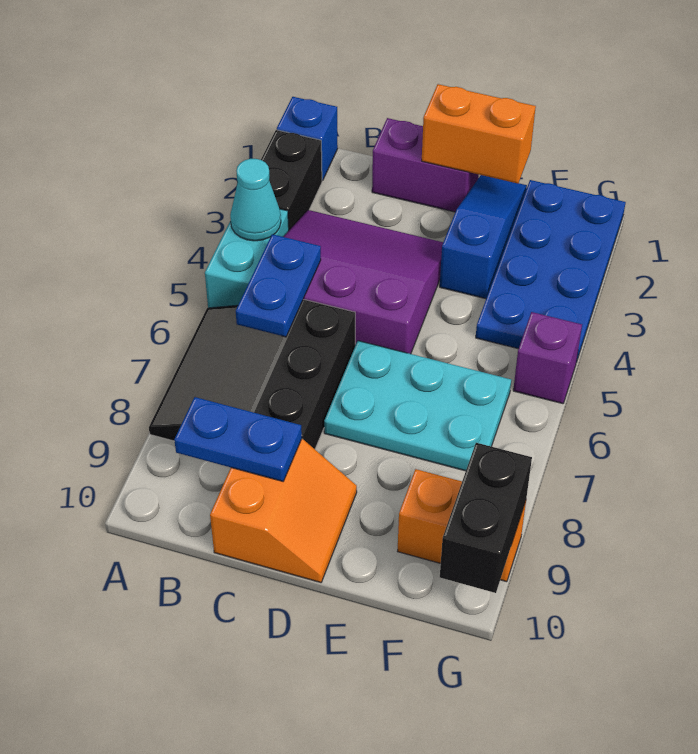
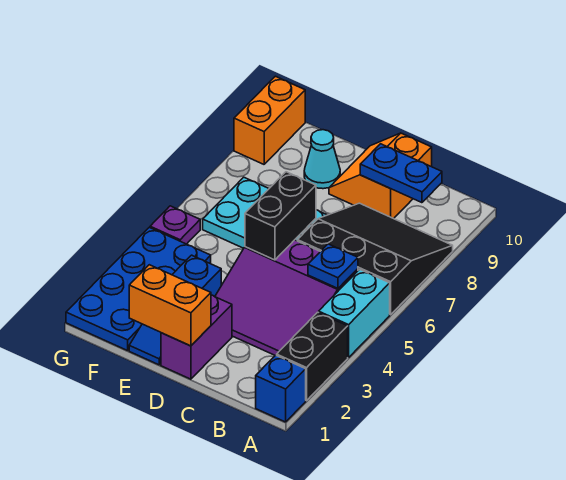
cyan 1x1 cone [230,159,281,241] -> cyan 1x1 cone moved to [304,130,340,189]
black 3x3 slope [149,300,355,449] -> black 3x3 slope turned to [297,203,453,315]
blue 1x2 plate [236,234,321,337] -> blue 1x1 plate [308,244,358,288]
purple 1x2 brick [372,118,479,212] -> purple 1x2 brick turned to [161,295,232,379]
orange 1x2 brick [398,469,526,582] -> orange 1x2 brick turned to [234,76,305,164]
purple 1x1 brick [513,312,582,404] -> purple 1x1 plate [150,206,200,244]
black 1x2 brick [440,443,532,593] -> black 1x2 brick moved to [245,172,316,260]

